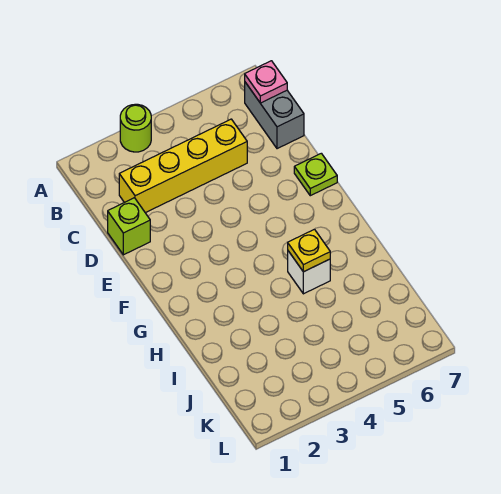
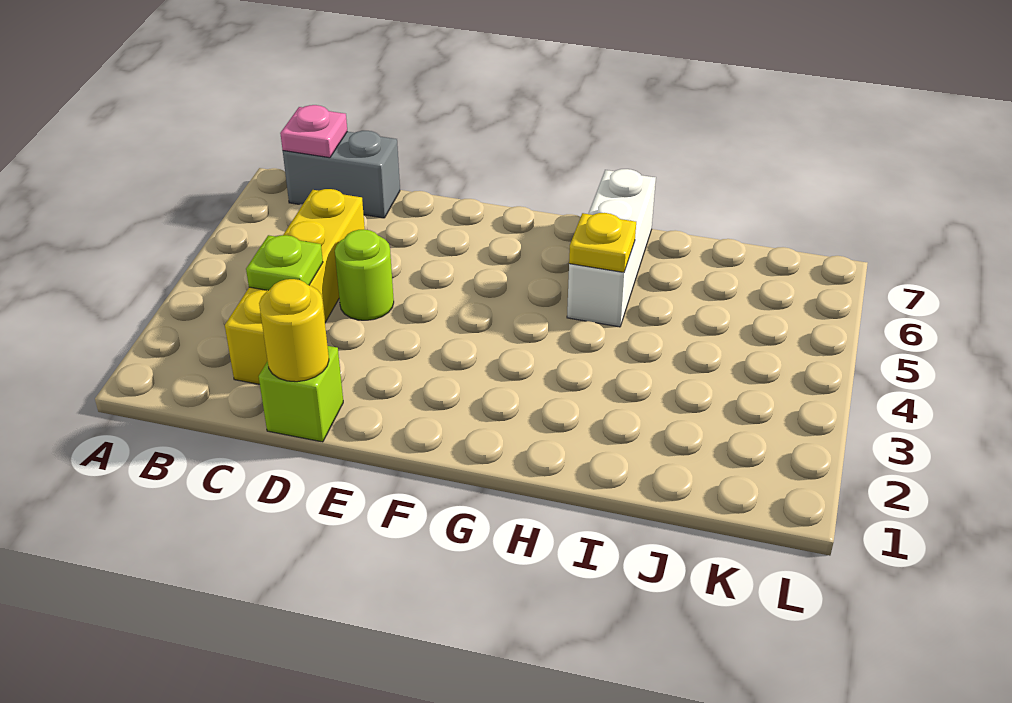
lime 1x1 round brick [120,104,151,152] -> lime 1x1 round brick moved to [335,229,394,320]
none -> yellow 1x1 round brick [259,279,329,382]
lime 1x1 plate [294,153,337,196] -> lime 1x1 plate moved to [246,235,323,290]
white 1x1 brick [288,251,330,294] -> white 1x3 brick [567,169,656,327]

